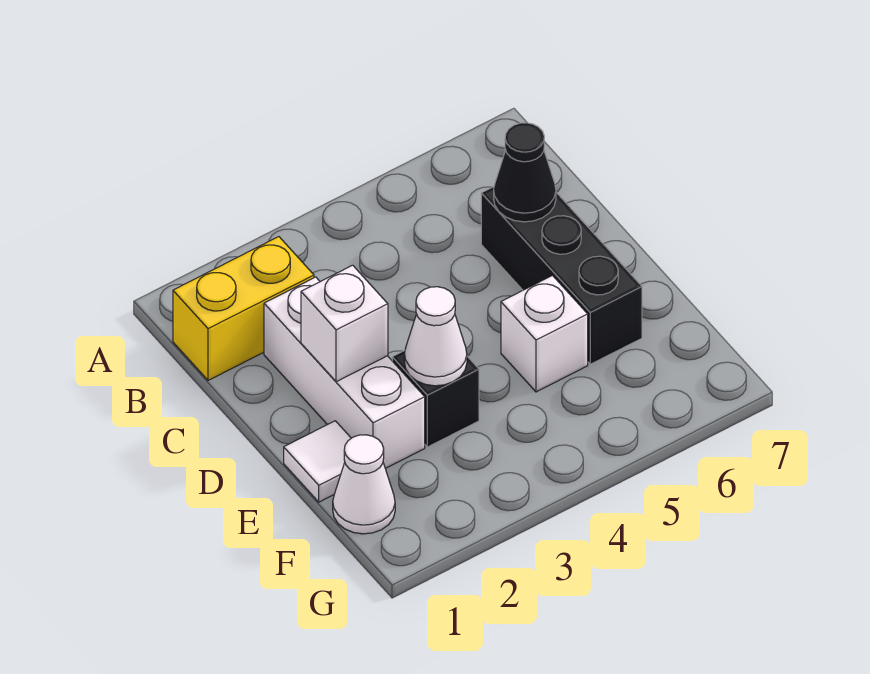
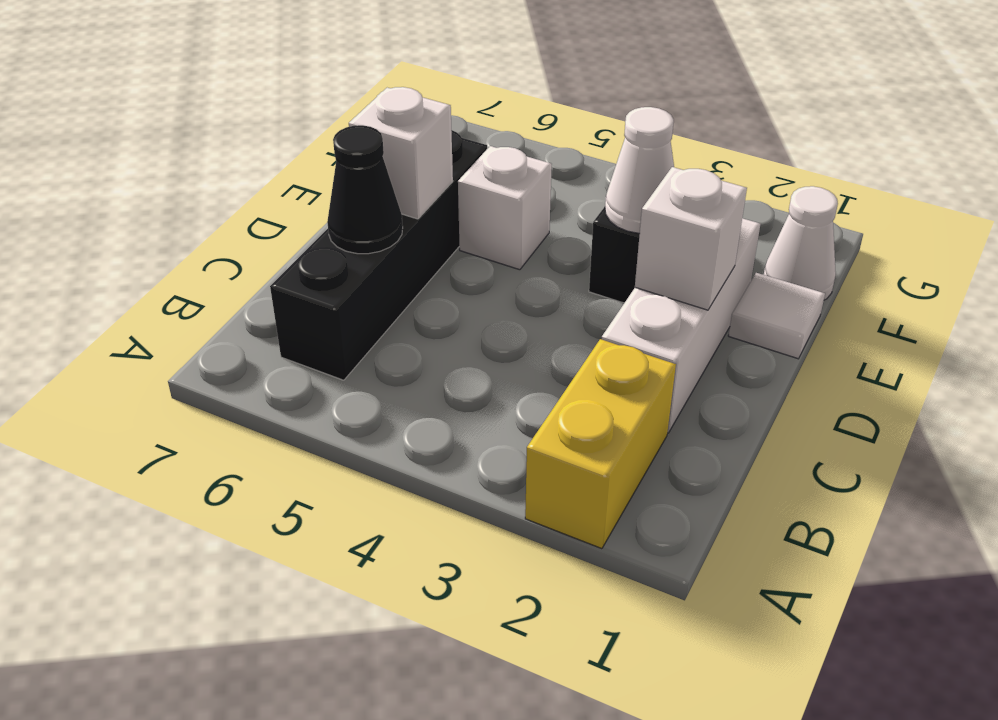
yellow 1x2 brick [173,237,314,380] -> yellow 1x2 brick turned to [525,339,676,549]
black 1x3 brick [481,187,642,364] -> black 1x4 brick [270,130,487,380]
none -> white 1x1 brick [349,87,453,219]

